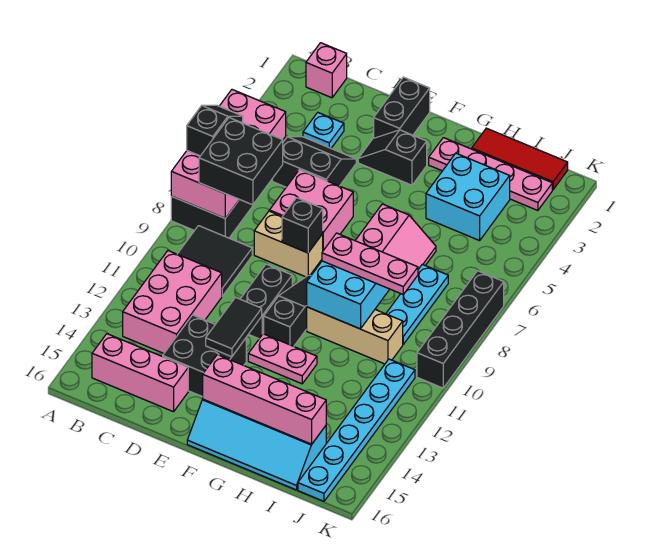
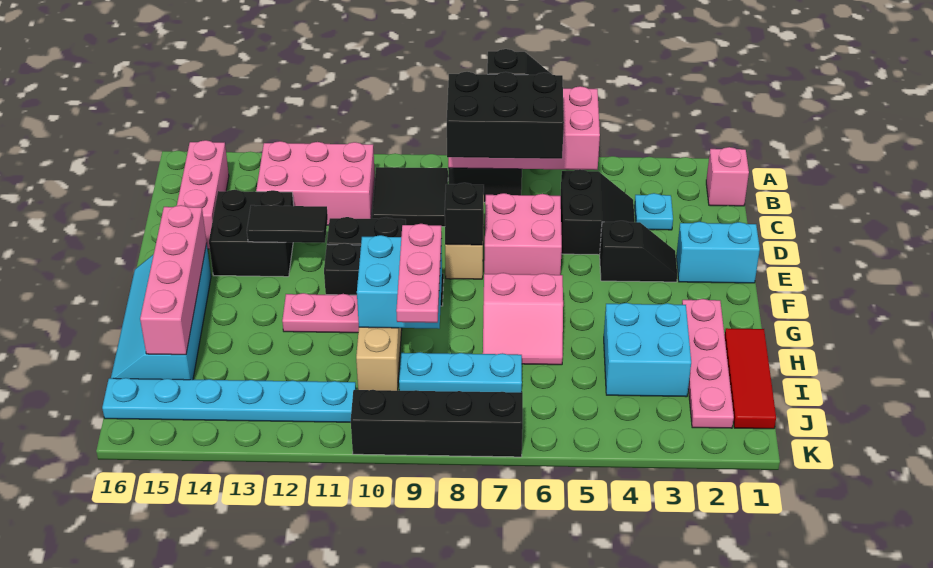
black 2x2 brick [199,118,283,205] -> black 2x3 brick [447,72,564,159]
black 1x2 brick [374,77,430,138] -> cyan 1x2 brick [676,222,760,283]
black 1x2 slope [358,130,427,185] -> black 1x2 slope turned to [600,221,677,282]
pink 1x2 plate [248,334,317,384] -> pink 1x2 plate turned to [282,293,359,333]

